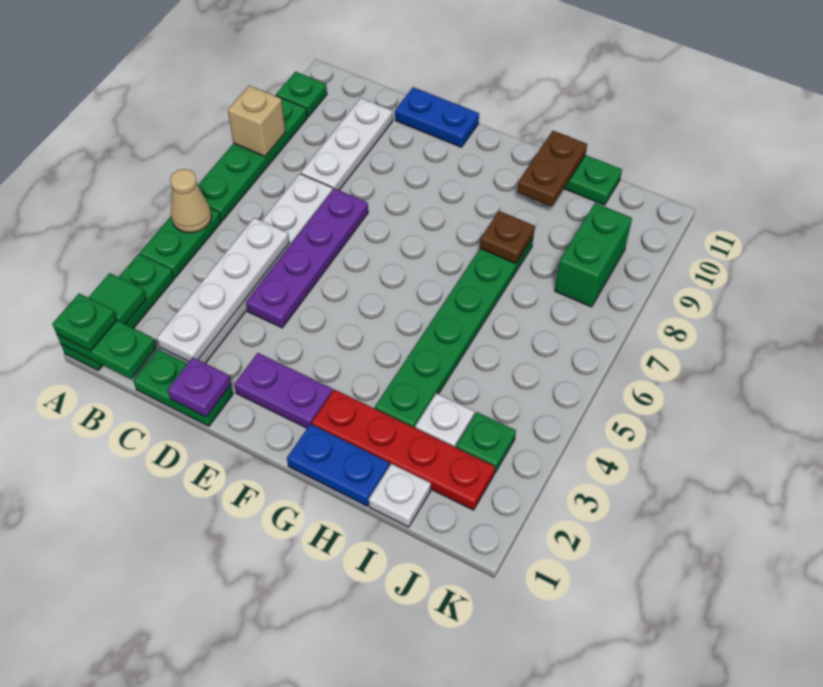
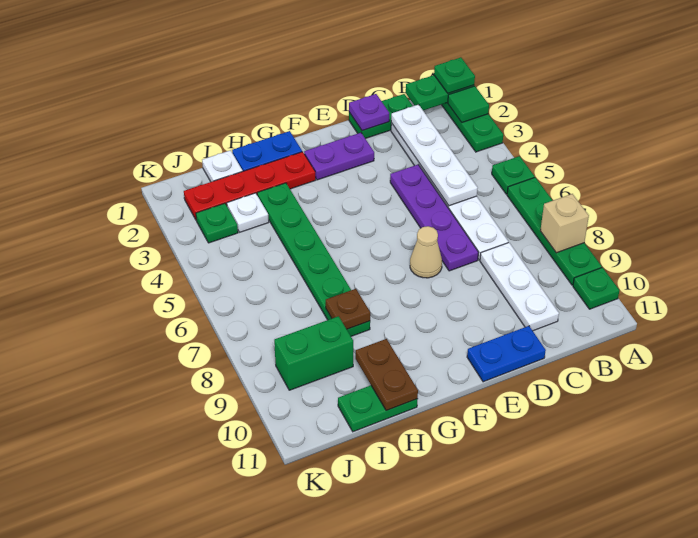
green 1x2 plate [140,208,221,277] -> green 1x1 plate [492,156,535,194]
tan 1x1 cone [170,169,212,233] -> tan 1x1 cone moved to [410,226,442,278]
green 1x2 brick [555,203,632,307] -> green 1x2 brick turned to [274,316,353,390]

